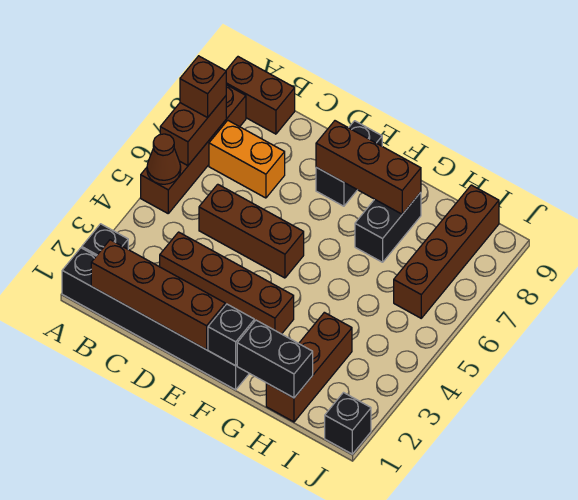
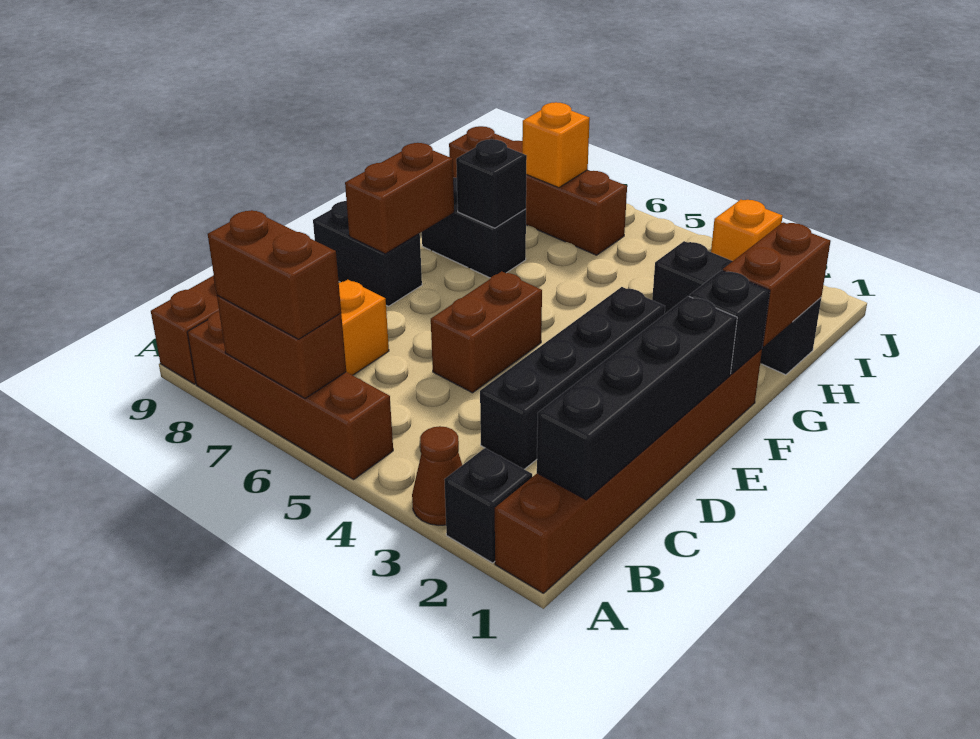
black 1x6 brick [62,248,249,390] -> brown 1x6 brick [495,349,762,593]
brown 1x1 cone [147,134,181,184] -> brown 1x1 cone moved to [412,426,462,525]
brown 1x1 brick [180,56,226,118] -> brown 1x2 brick [208,210,341,339]
brown 1x4 brick [91,240,225,350] -> black 1x4 brick [537,296,737,500]
brown 1x4 brick [160,232,294,334] -> black 1x4 brick [480,287,665,469]
brown 1x3 brick [199,184,304,278] -> brown 1x2 brick [431,271,542,393]
brown 1x3 brick [316,121,421,214] -> brown 1x2 brick [345,143,454,254]
black 1x2 brick [237,320,313,398] -> brown 1x2 brick [723,222,831,347]
brown 1x3 brick [266,312,352,422] -> black 1x3 brick [652,241,821,375]
none -> orange 1x1 brick [522,102,590,188]
black 1x1 brick [325,393,371,454] -> black 1x1 brick moved to [456,139,527,228]
none -> orange 1x1 brick [711,200,782,261]

